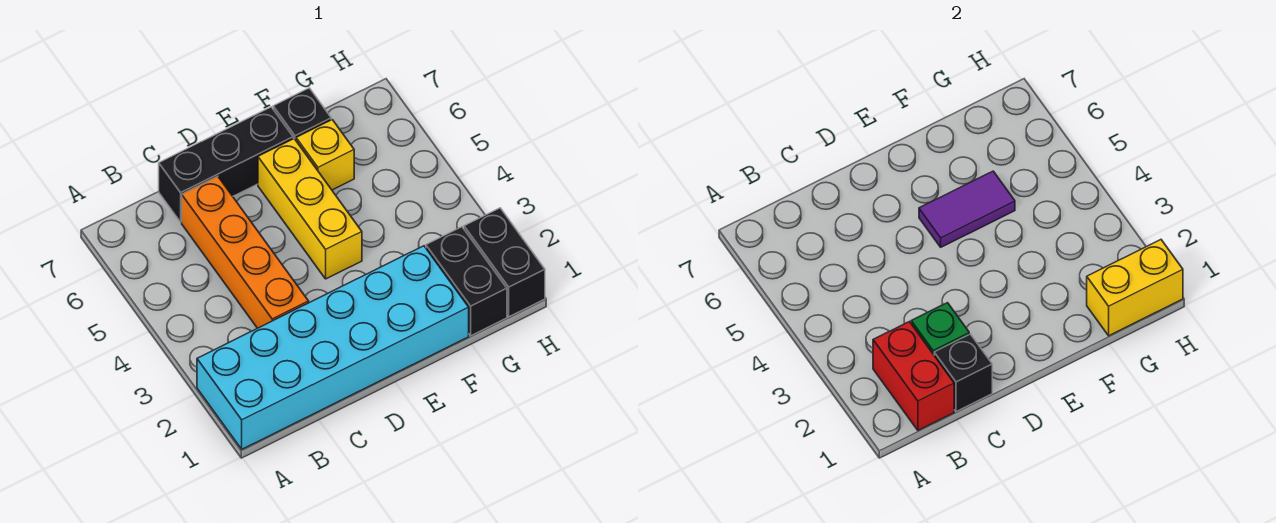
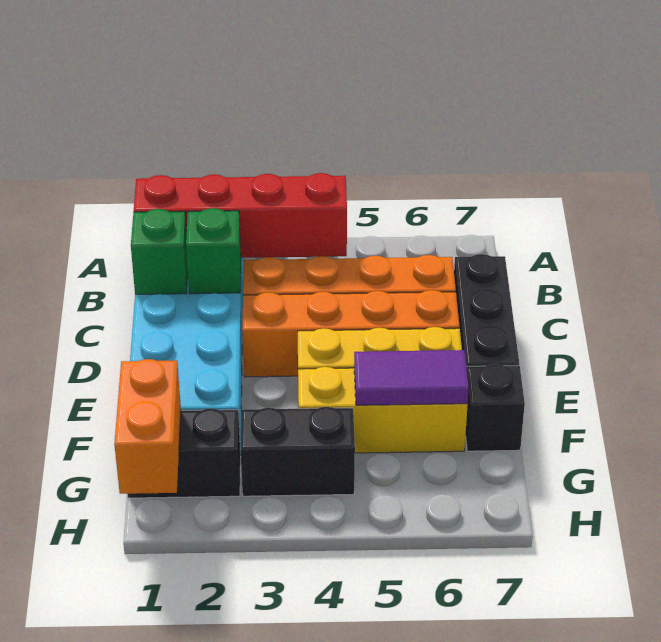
red 1x2 brick [873,322,954,430] -> red 1x4 brick [134,173,347,258]
black 1x1 brick [934,334,992,412] -> green 1x1 brick [131,209,188,294]
none -> orange 1x4 brick [242,290,460,377]
purple 1x2 tile [919,171,1015,247] -> purple 1x2 tile turned to [354,350,469,405]
yellow 1x1 brick [296,120,354,190] -> yellow 1x3 brick [298,367,468,453]
yellow 1x2 brick [1087,240,1183,336] -> orange 1x2 brick [114,359,181,494]
black 1x2 brick [464,208,545,317] -> black 1x2 brick moved to [241,407,355,496]

